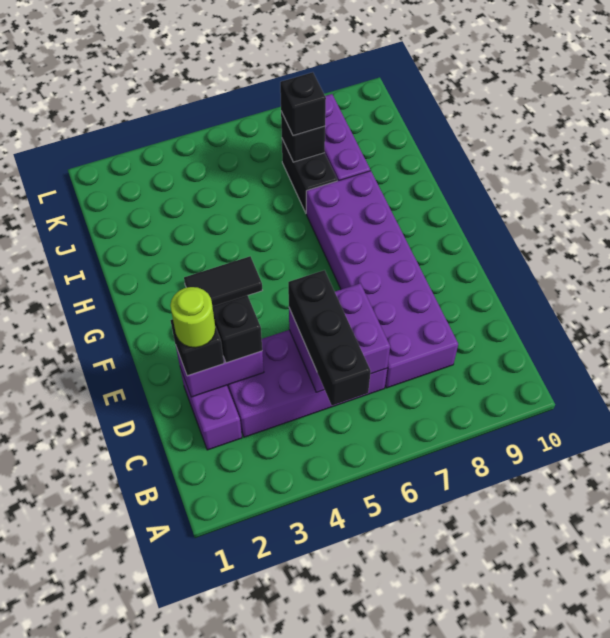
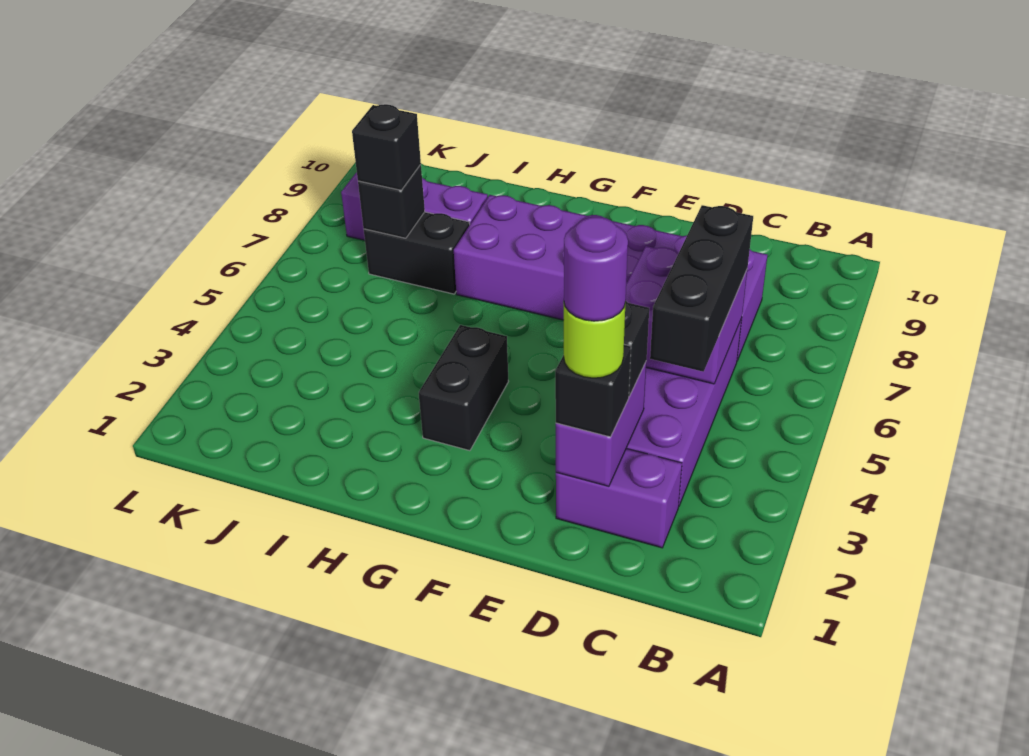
black 1x3 brick [288,270,371,405] -> black 1x3 brick turned to [650,205,753,372]
none -> purple 1x1 round brick [564,217,628,321]
black 1x2 tile [184,256,262,306] -> black 1x2 brick [419,325,508,451]

